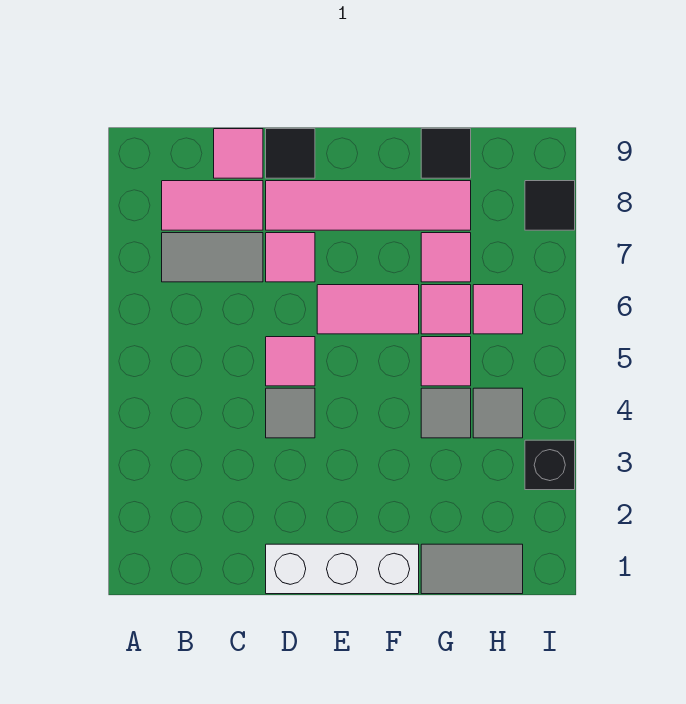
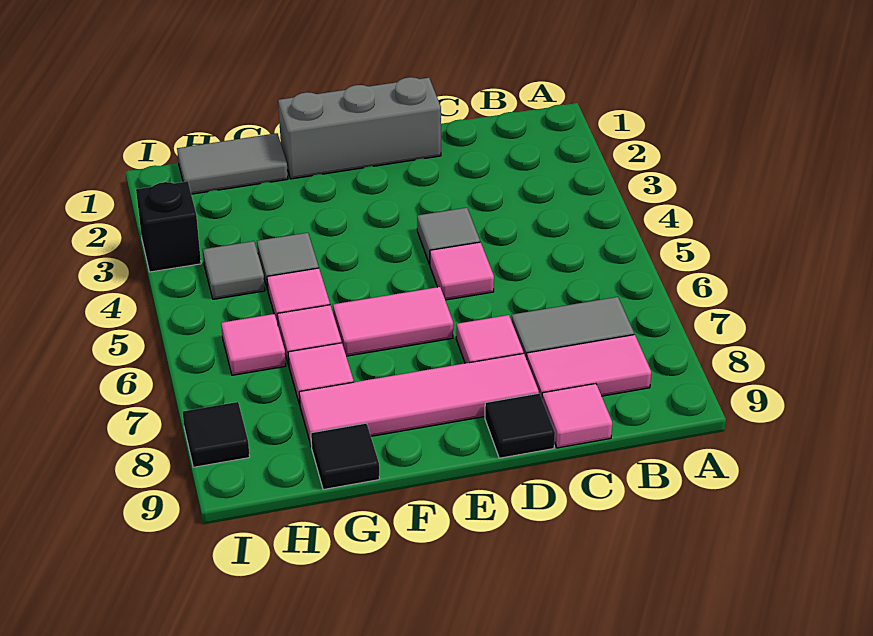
white 1x3 brick [266,544,419,594] -> grey 1x3 brick [278,77,441,179]

